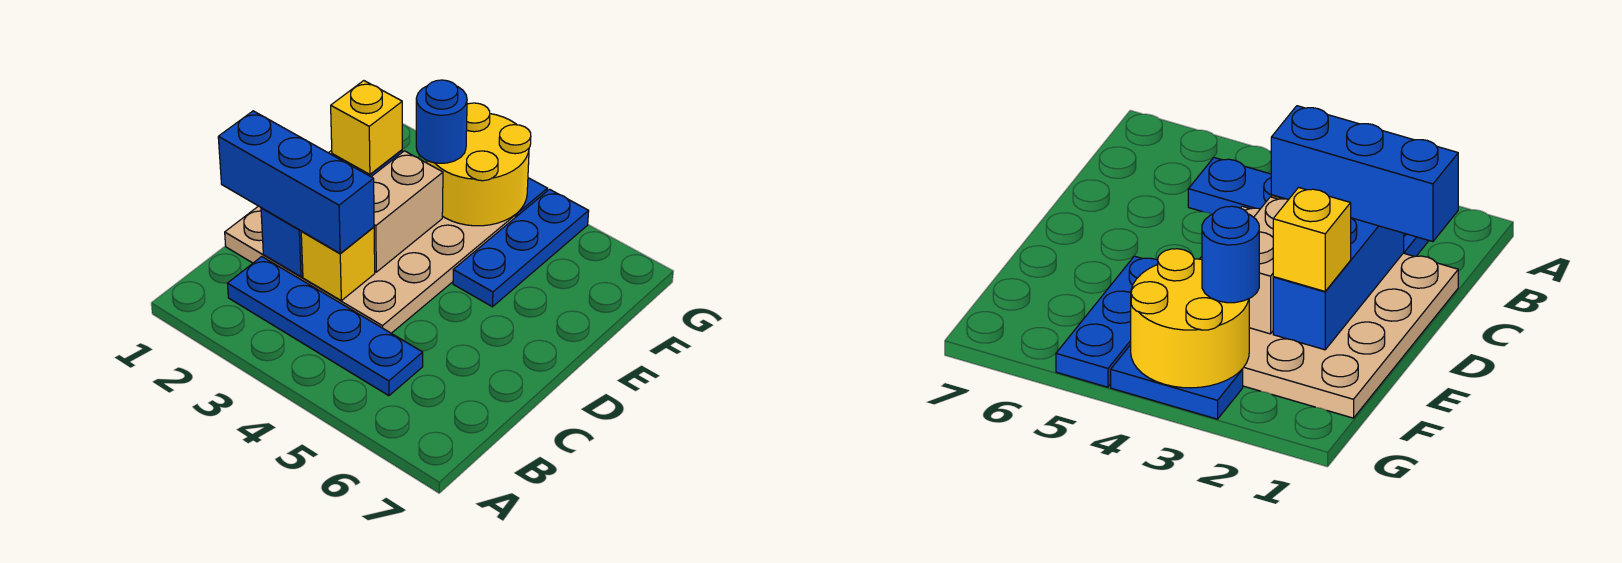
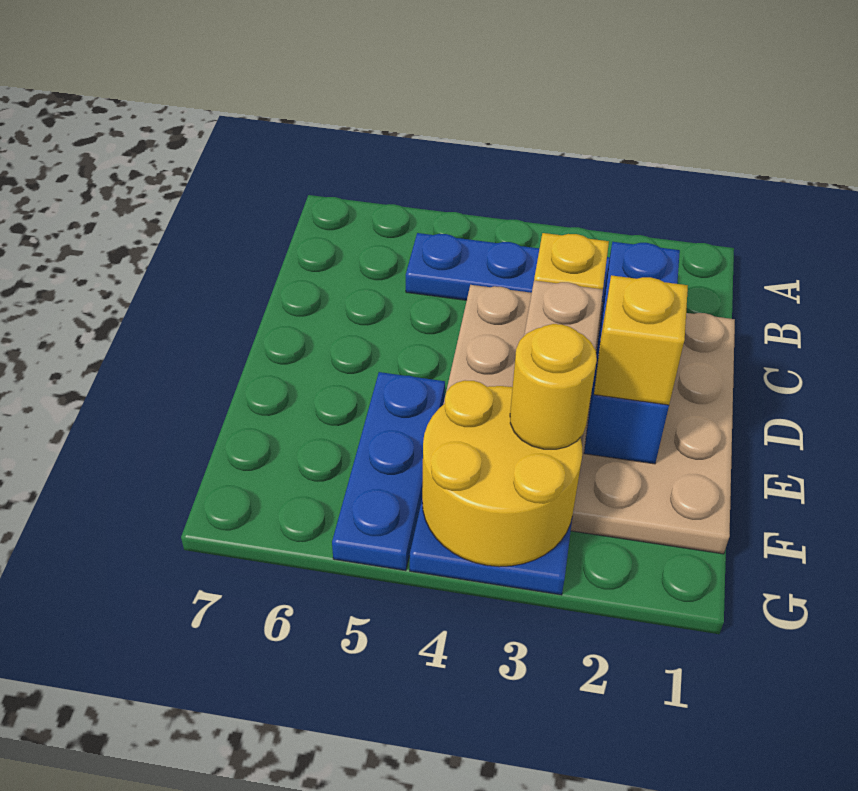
blue 1x3 brick [218,111,374,254] -> none
blue 1x1 round brick [416,80,467,163] -> yellow 1x1 round brick [510,324,597,449]

